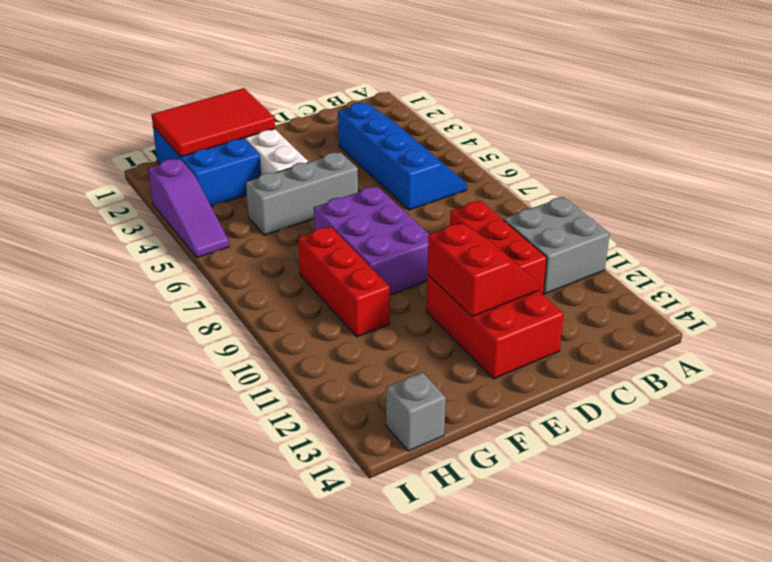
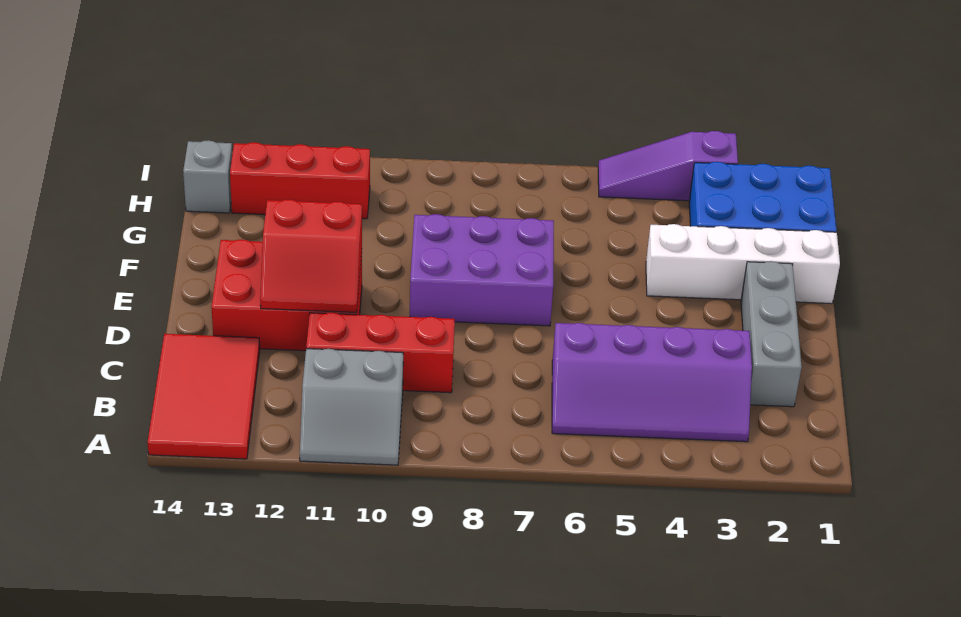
grey 2x2 brick [504,197,610,294] -> grey 2x2 slope [300,349,403,465]
blue 2x4 slope [338,103,467,210] -> purple 2x4 slope [552,323,752,442]
grey 1x3 brick [246,152,358,235] -> grey 1x3 brick moved to [741,261,802,407]
red 2x3 tile [152,88,275,157] -> red 2x3 tile moved to [147,334,260,459]
red 1x3 brick [298,227,390,337] -> red 1x3 brick moved to [230,142,370,219]

